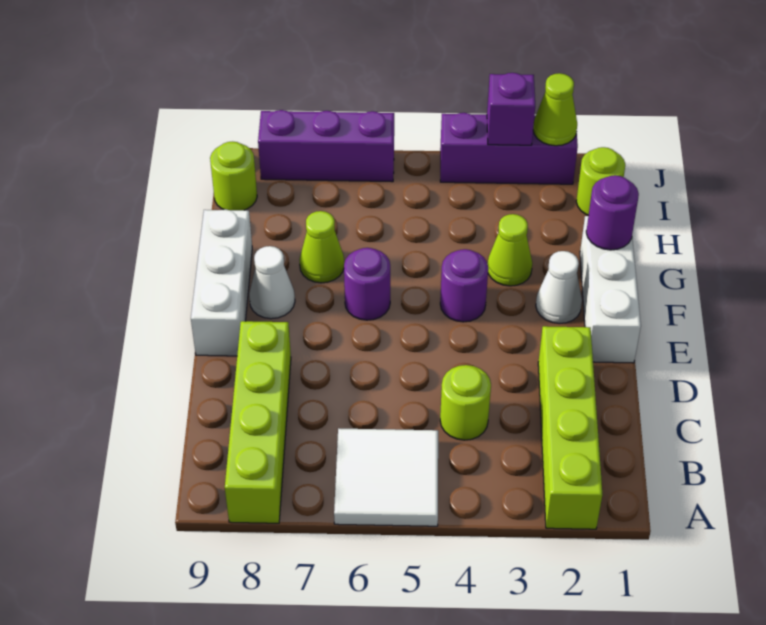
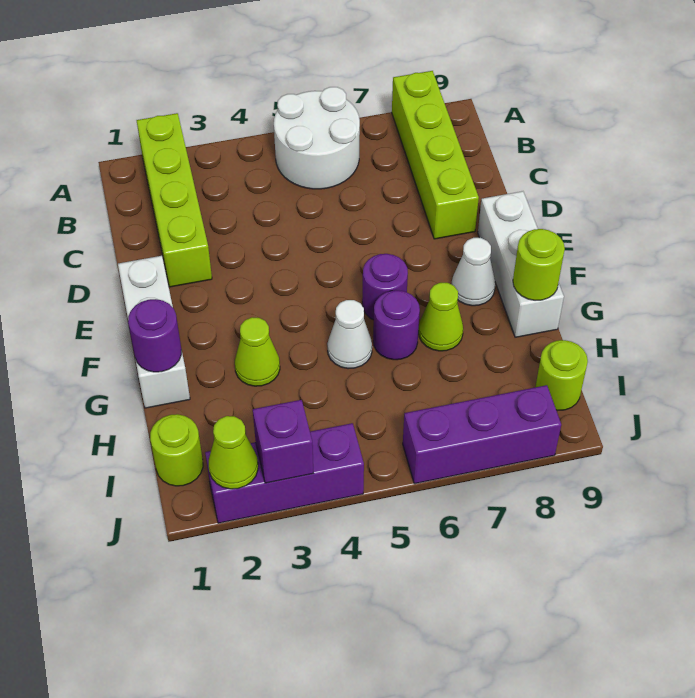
white 2x2 tile [334,428,438,526] -> white 2x2 round brick [274,87,360,189]
lime 1x1 round brick [440,365,491,440] -> lime 1x1 round brick moved to [513,229,565,300]
white 1x1 cone [536,251,582,324] -> white 1x1 cone moved to [327,300,372,369]
purple 1x1 round brick [440,249,488,322] -> purple 1x1 round brick moved to [373,290,420,360]

